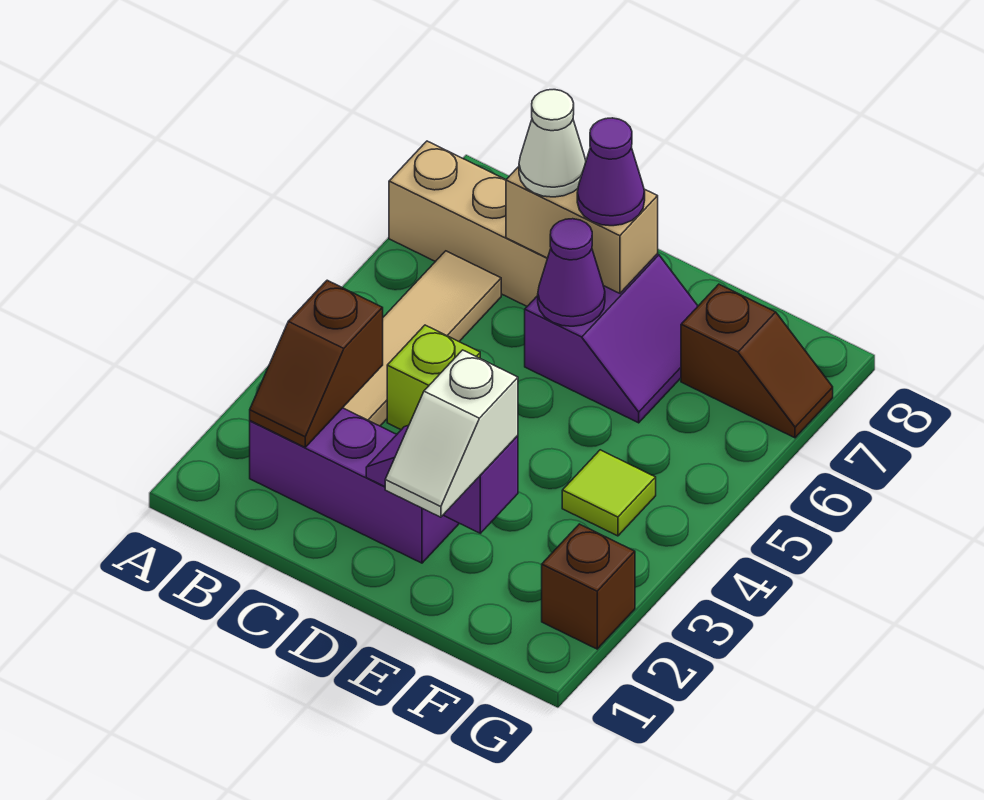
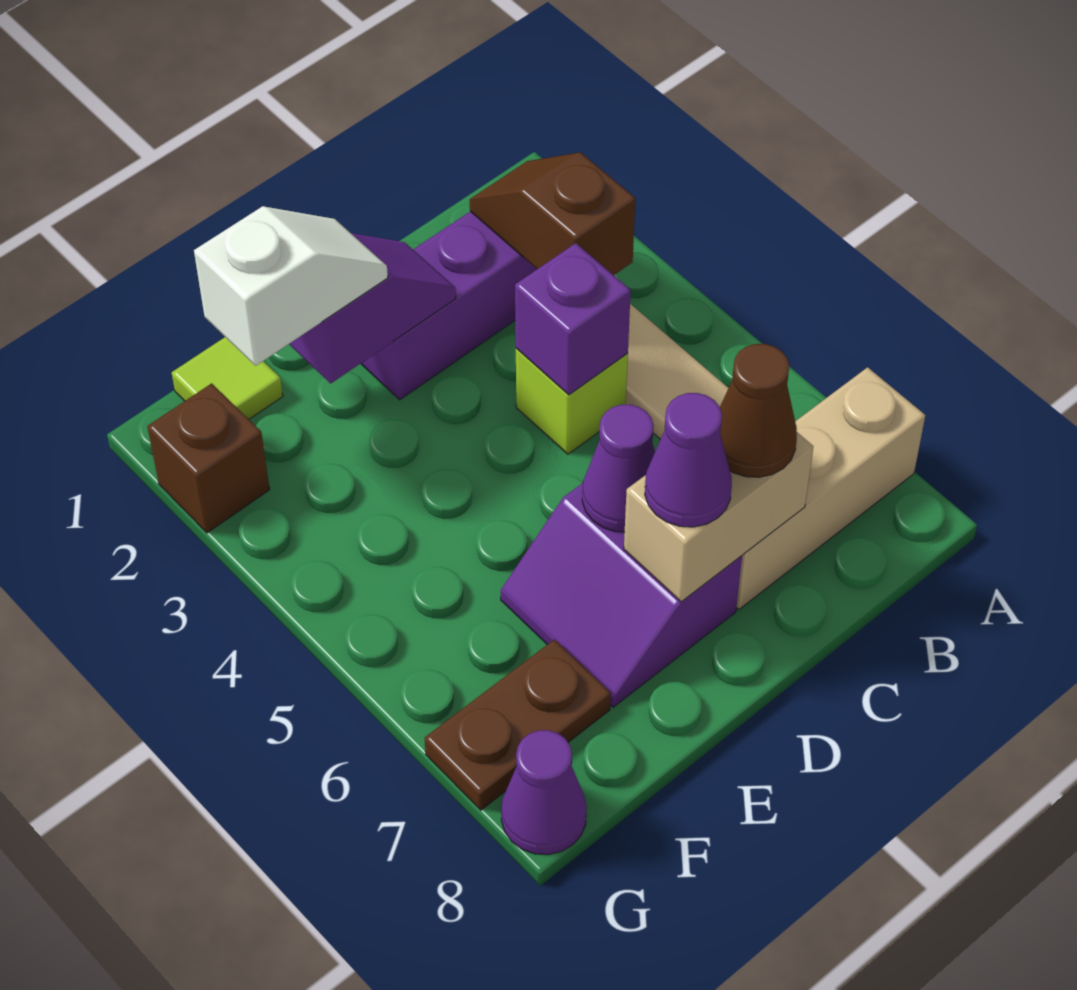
none -> purple 1x1 brick [515,243,631,395]
white 1x1 cone [519,90,586,197] -> brown 1x1 cone [720,344,797,477]
white 1x2 slope [385,350,518,517] -> white 1x2 slope turned to [194,206,388,366]
lime 1x1 tile [562,450,656,536] -> lime 1x1 tile moved to [172,337,283,419]
brown 1x2 slope [681,284,833,438] -> brown 1x2 plate [425,639,611,810]
none -> purple 1x1 cone [501,730,587,855]

